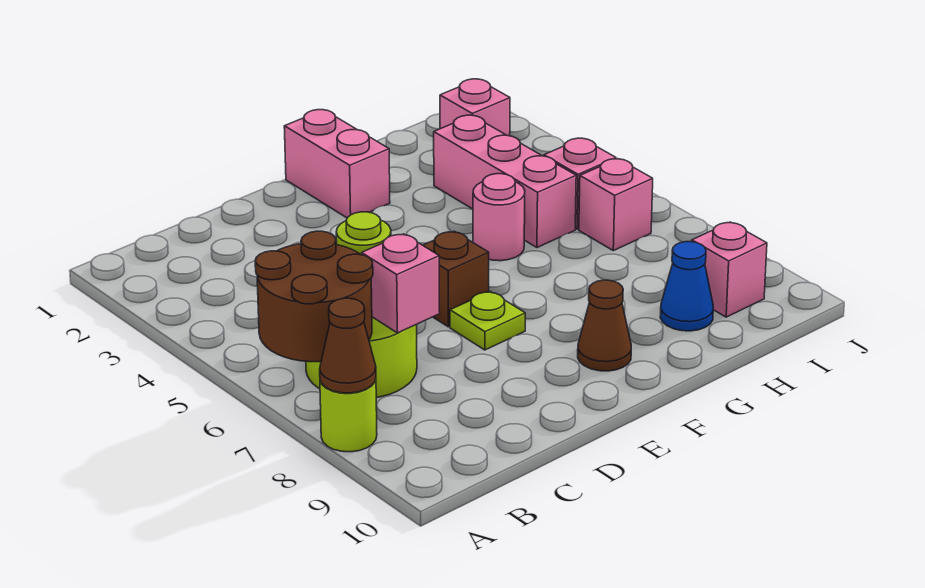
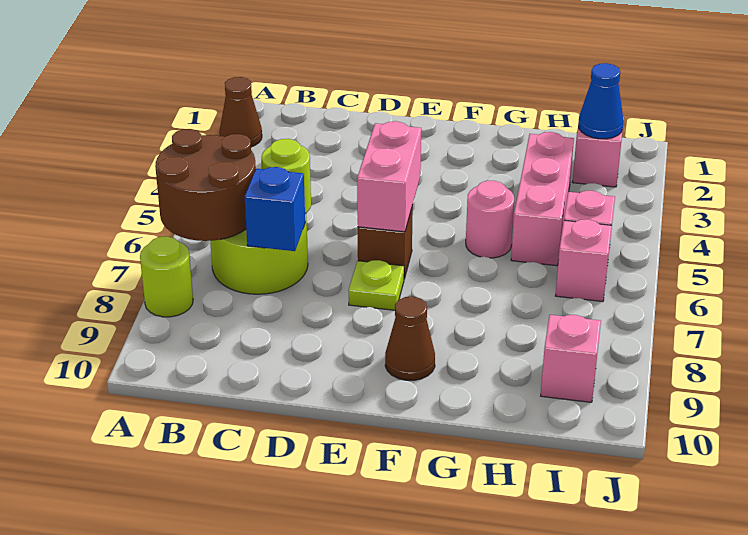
brown 1x1 cone [320,298,376,393] -> brown 1x1 cone moved to [219,77,262,147]
pink 1x1 brick [362,234,440,333] -> blue 1x1 brick [245,167,305,251]
pink 1x2 brick [284,110,390,218] -> pink 1x2 brick moved to [357,121,421,232]
blue 1x1 cone [660,242,713,331] -> blue 1x1 cone moved to [578,63,624,139]

